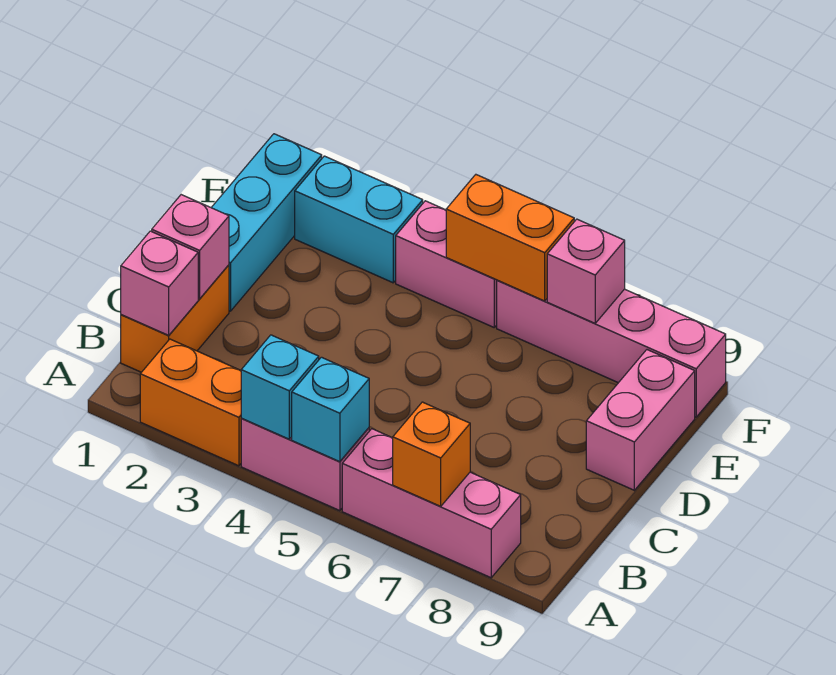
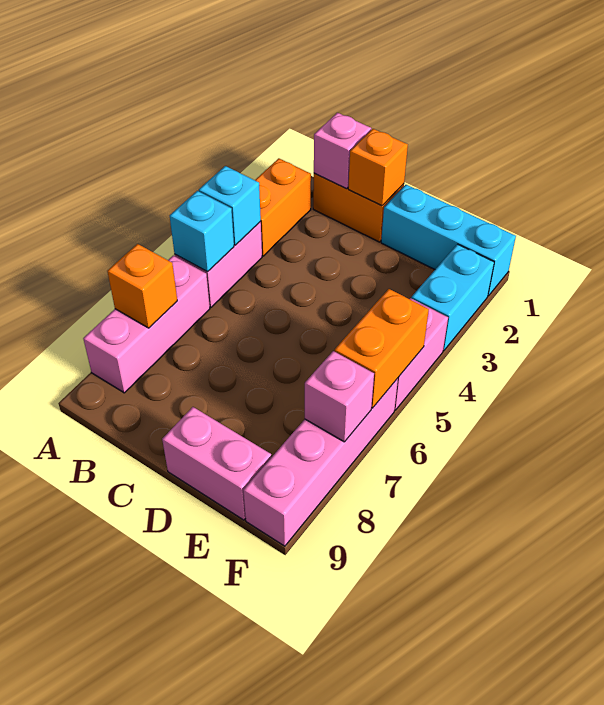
pink 1x1 brick [152,195,229,299] -> orange 1x1 brick [348,129,408,206]

